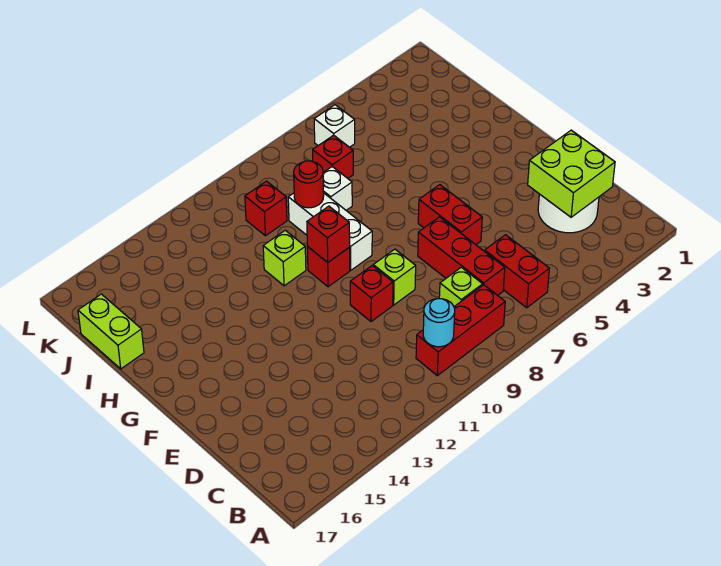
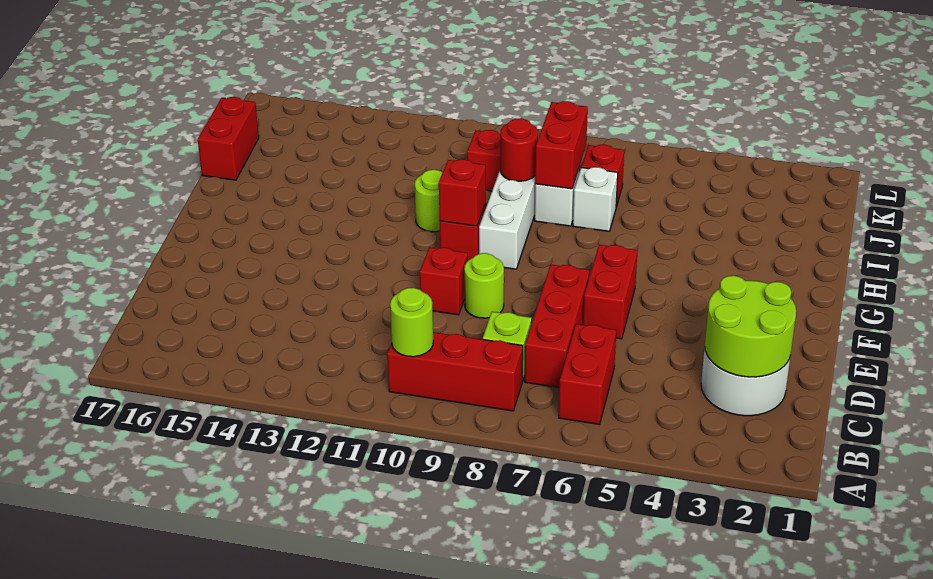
cyan 1x1 round brick [423,299,455,347] -> lime 1x1 round brick [390,288,433,357]
lime 2x2 brick [528,130,615,217] -> lime 2x2 round brick [705,276,796,377]
lime 1x1 brick [373,249,416,305] -> lime 1x1 round brick [464,253,504,318]
lime 1x1 brick [263,230,306,286] -> lime 1x1 round brick [415,170,442,232]
none -> red 1x2 brick [535,101,588,189]
lime 1x2 brick [78,294,144,369] -> red 1x2 brick [198,97,259,180]
white 1x1 brick [314,105,355,147] -> white 1x1 brick moved to [573,167,618,231]

